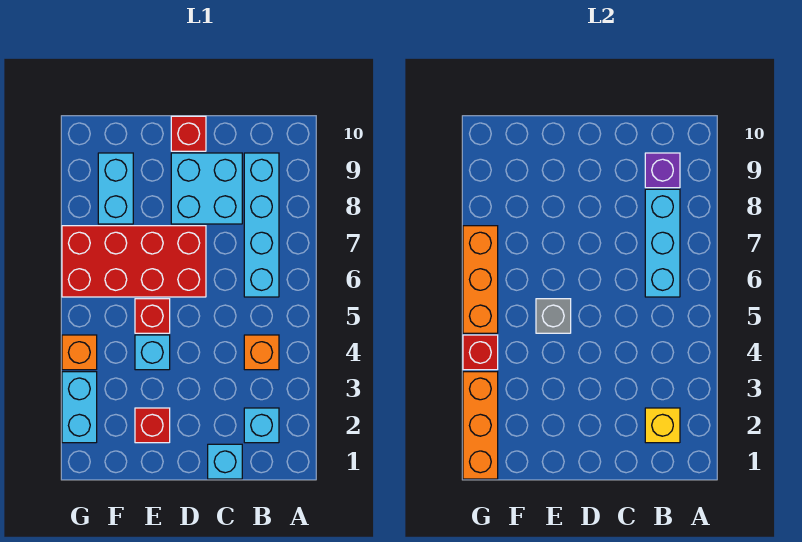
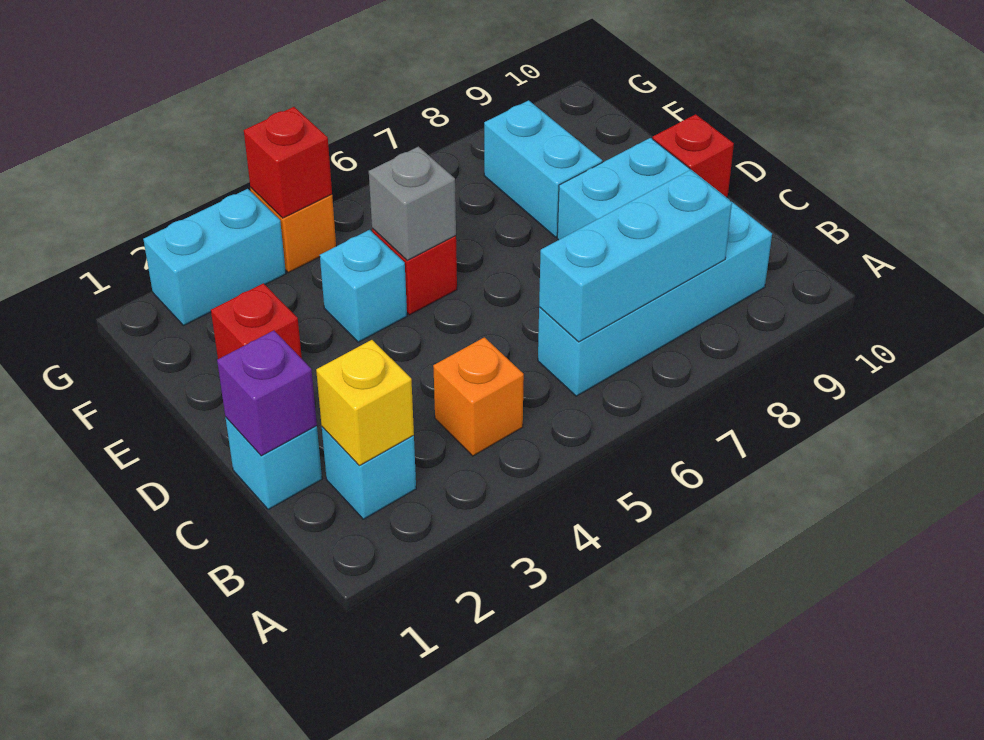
purple 1x1 brick [645,153,680,188] -> purple 1x1 brick moved to [217,330,317,456]
red 2x4 brick [62,226,206,297] -> none
cyan 1x2 brick [98,153,133,224] -> cyan 1x2 brick turned to [484,100,602,237]
orange 1x3 brick [463,372,498,479] -> none
orange 1x3 brick [463,226,498,333] -> none

